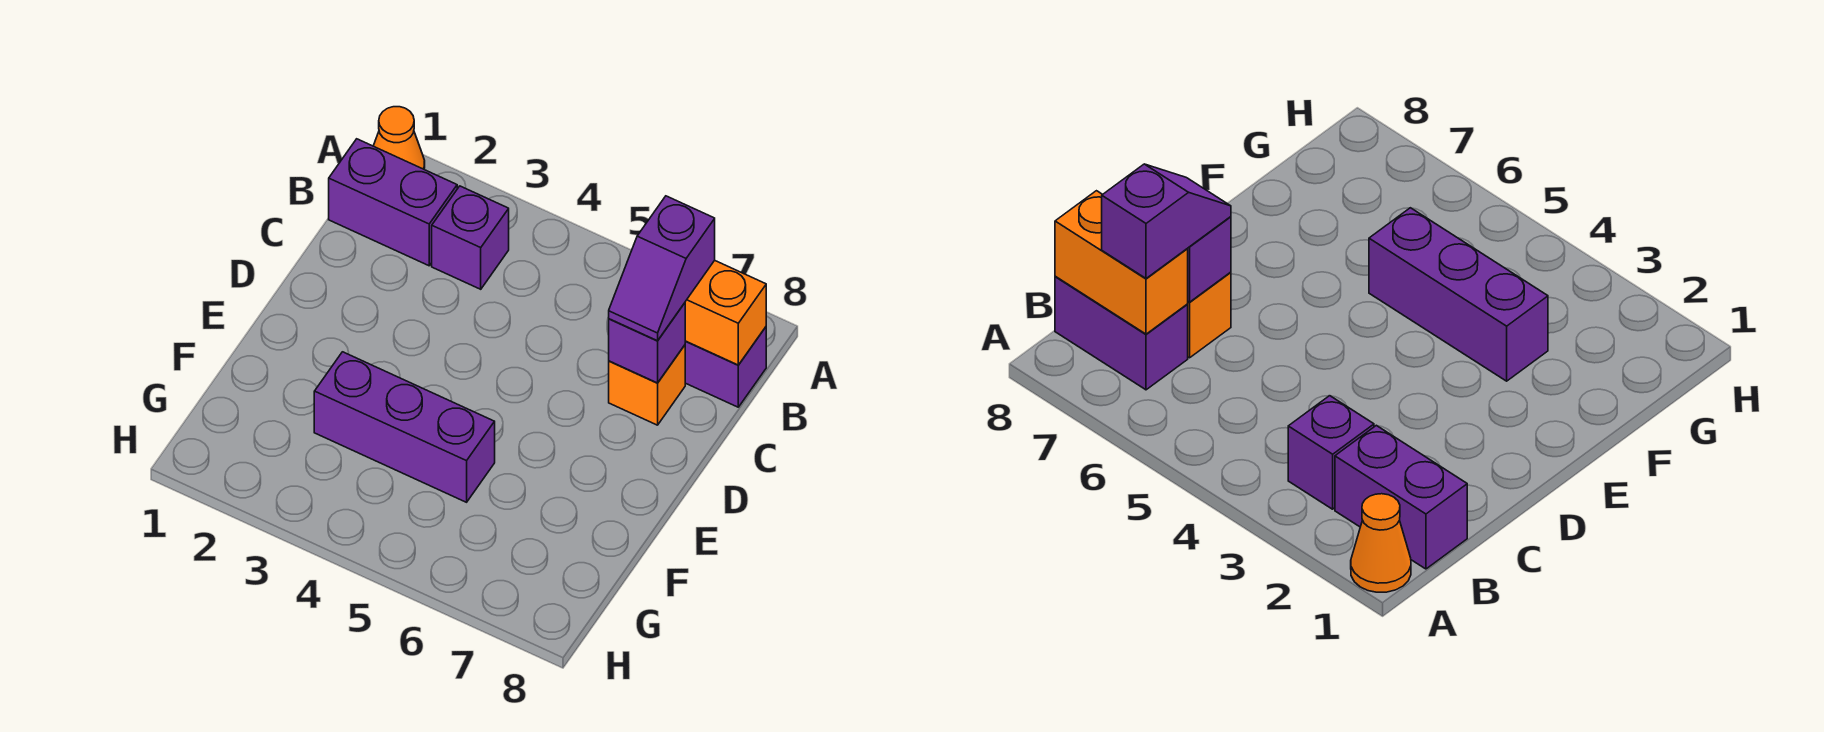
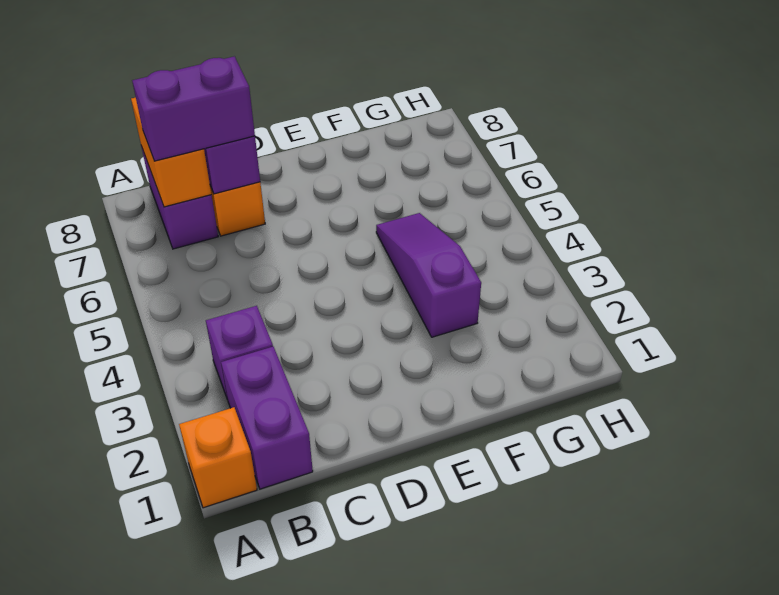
orange 1x1 cone [374,107,425,169] -> orange 1x1 brick [179,407,257,508]
purple 1x2 slope [609,196,715,341] -> purple 1x2 brick [132,56,255,161]
purple 1x3 brick [314,352,495,502] -> purple 1x3 slope [376,213,481,337]

